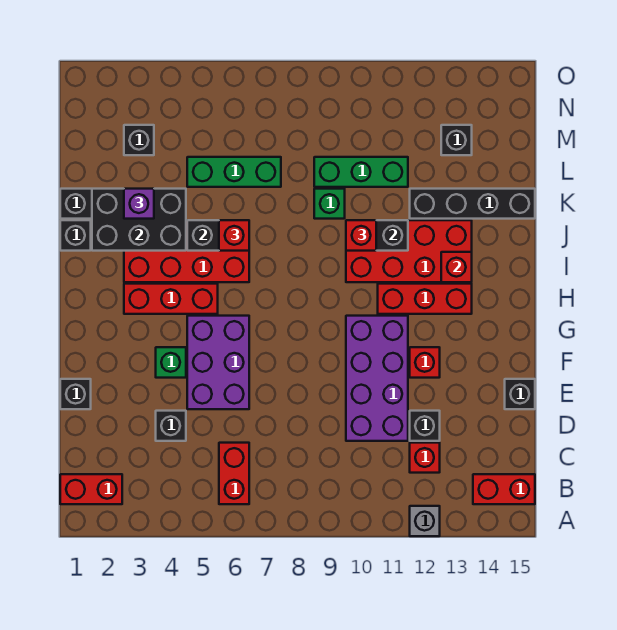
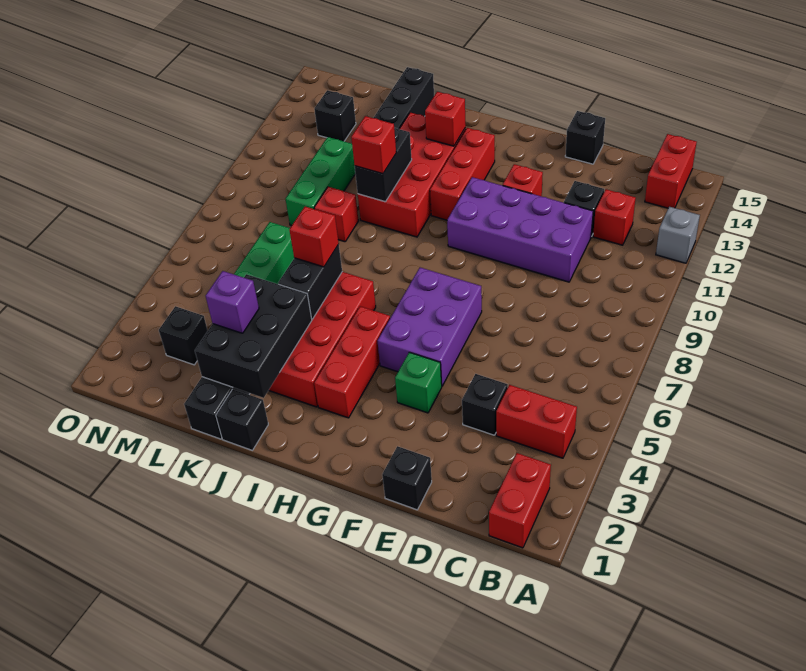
red 1x2 brick [219,443,249,504] -> red 1x2 brick moved to [496,385,577,458]
purple 2x3 brick [187,316,249,409] -> purple 2x3 brick turned to [378,268,482,386]
green 1x1 brick [314,189,345,219] -> red 1x1 brick [314,187,358,242]

